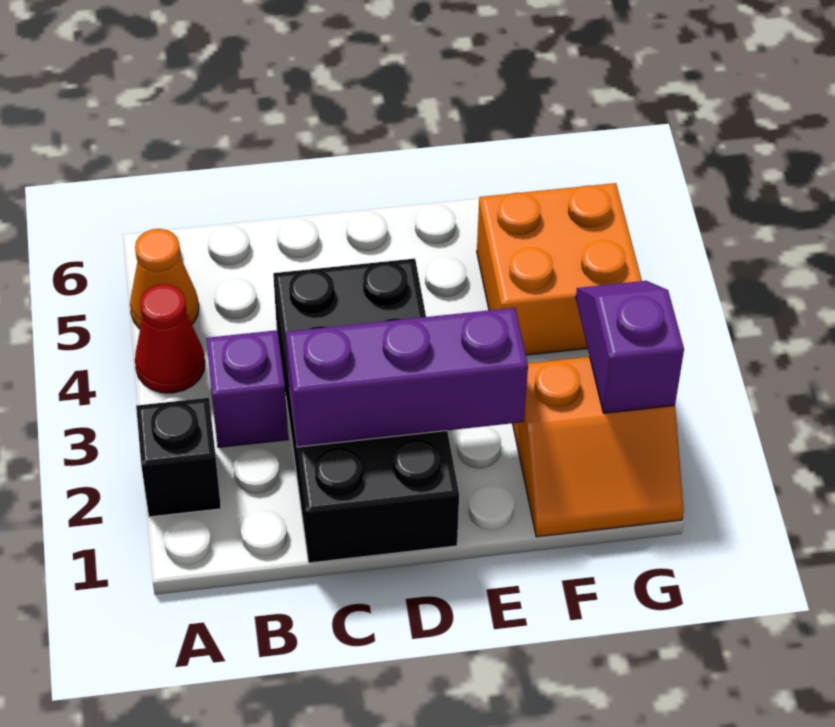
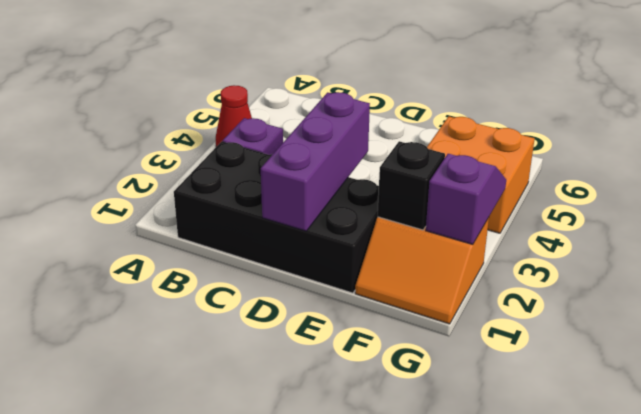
black 1x1 brick [136,398,221,517] -> black 1x1 brick moved to [378,141,445,230]
orange 1x1 cone [130,229,199,329] -> none
black 2x4 brick [273,259,459,563] -> black 2x4 brick turned to [174,142,379,293]
purple 1x3 brick [286,308,528,447] -> purple 1x3 brick turned to [261,92,370,231]

